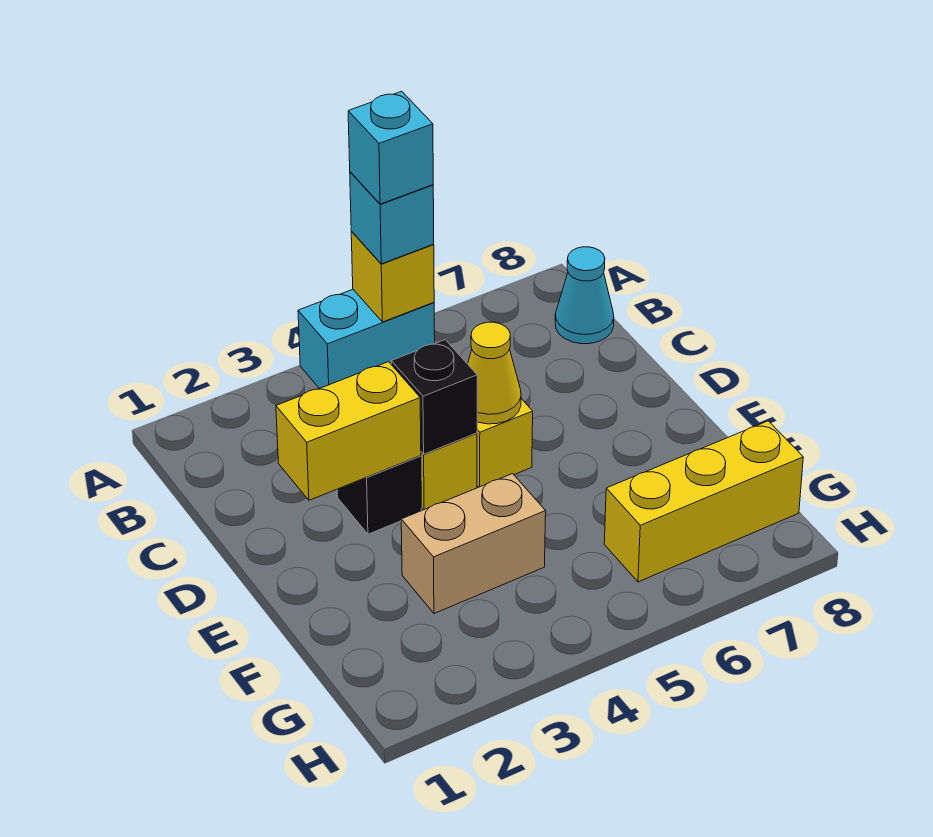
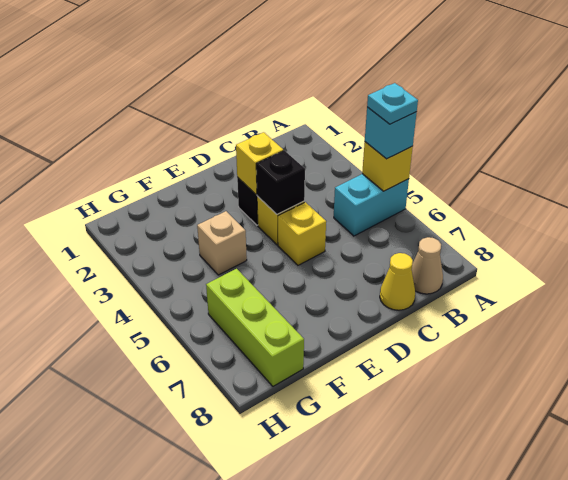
cyan 1x2 brick [298,290,435,389] -> cyan 1x2 brick turned to [334,174,409,236]
cyan 1x1 brick [348,91,433,204] -> cyan 1x1 plate [367,83,418,124]
cyan 1x1 cone [555,247,614,344] -> tan 1x1 cone [412,237,443,294]
yellow 1x2 brick [276,362,421,500] -> yellow 1x1 brick [236,132,283,195]
yellow 1x1 cone [468,322,521,424] -> yellow 1x1 cone moved to [380,253,415,310]
tan 1x2 brick [401,474,546,614] -> tan 1x1 brick [197,211,247,275]
yellow 1x3 brick [604,421,803,582] -> lime 1x3 brick [206,269,304,386]

